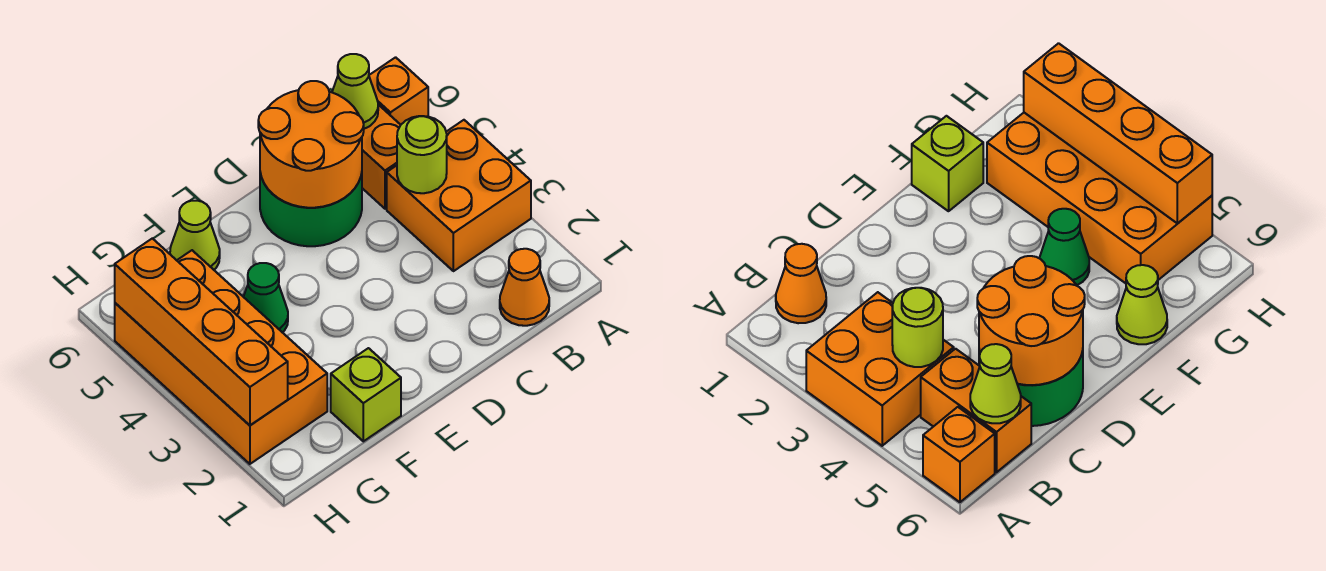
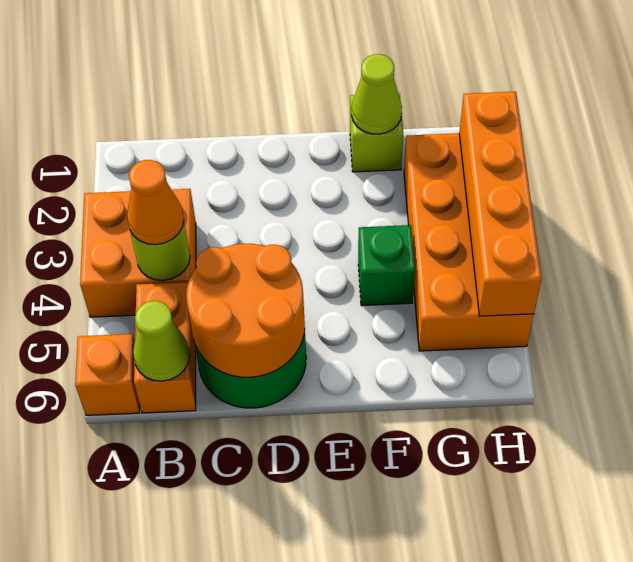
orange 1x1 cone [500,249,549,326] -> orange 1x1 cone moved to [127,160,184,245]
green 1x1 cone [244,263,288,332] -> green 1x1 brick [358,225,415,306]
lime 1x1 cone [170,201,220,270] -> lime 1x1 cone moved to [351,54,402,134]

